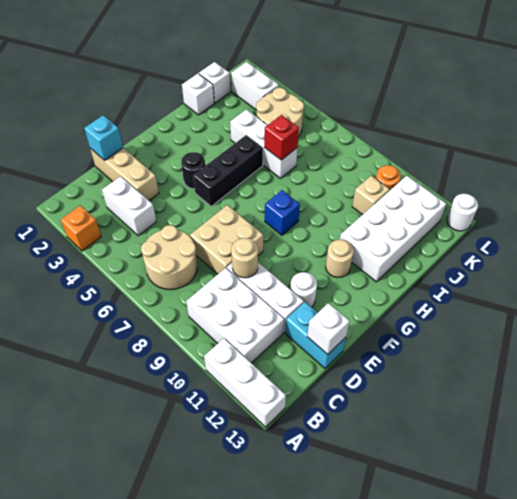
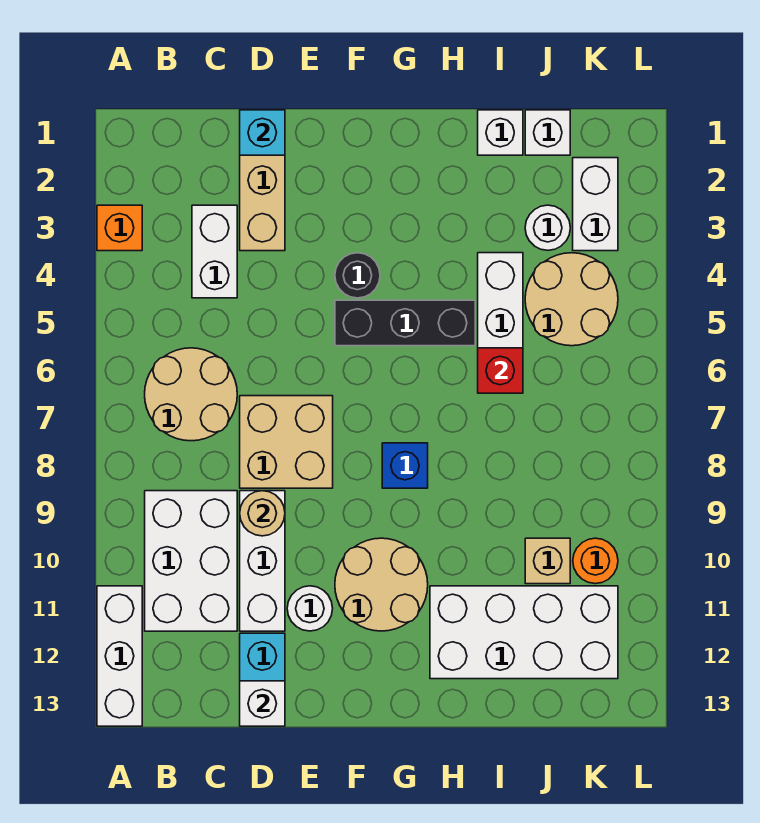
tan 1x1 round brick [326,240,354,277] -> tan 2x2 round brick [335,538,428,631]
white 1x1 round brick [447,194,478,231] -> white 1x1 round brick moved to [525,205,570,250]

